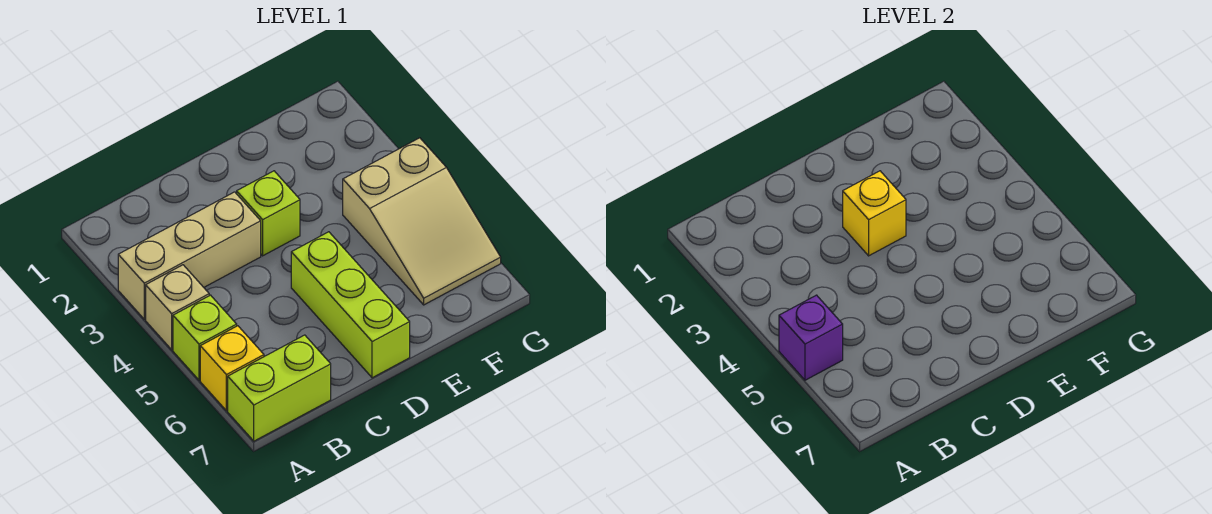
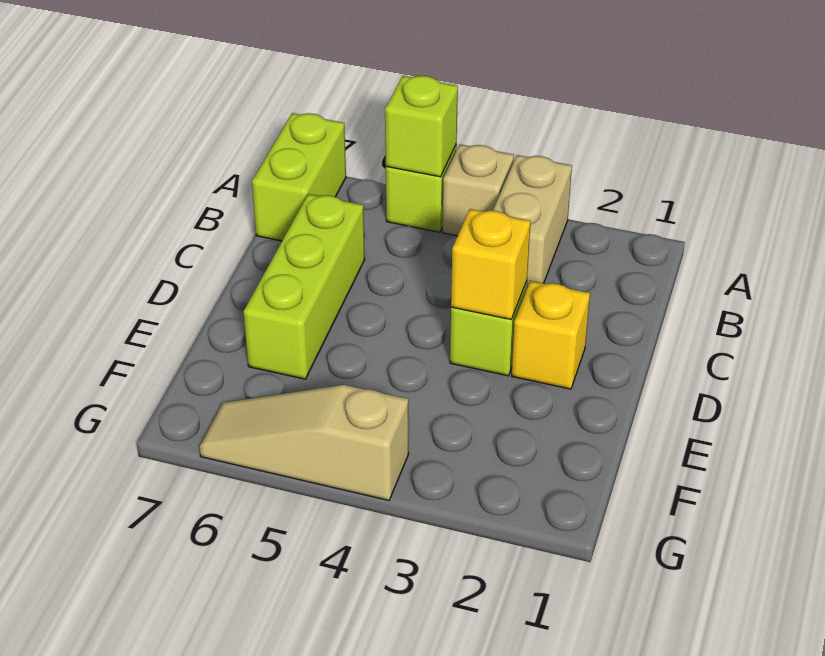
tan 1x3 brick [118,192,261,319] -> tan 1x2 brick [493,155,572,287]
purple 1x1 brick [779,295,843,380] -> lime 1x1 brick [385,76,458,177]
yellow 1x1 brick [200,326,264,411] -> yellow 1x1 brick moved to [512,281,590,389]
lime 1x3 brick [291,232,410,378] -> lime 1x3 brick turned to [243,194,365,379]
tan 2x3 slope [343,138,501,305] -> tan 1x3 slope [199,385,409,500]

